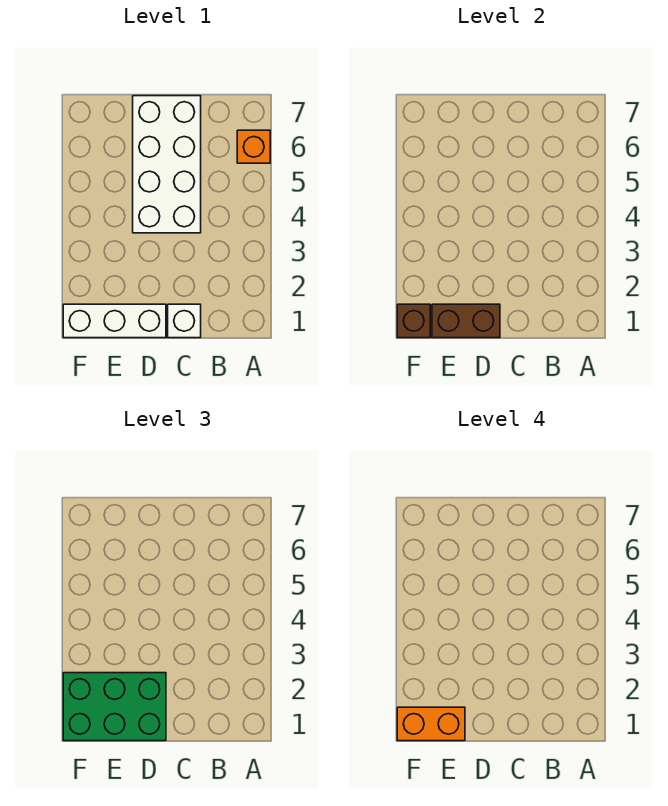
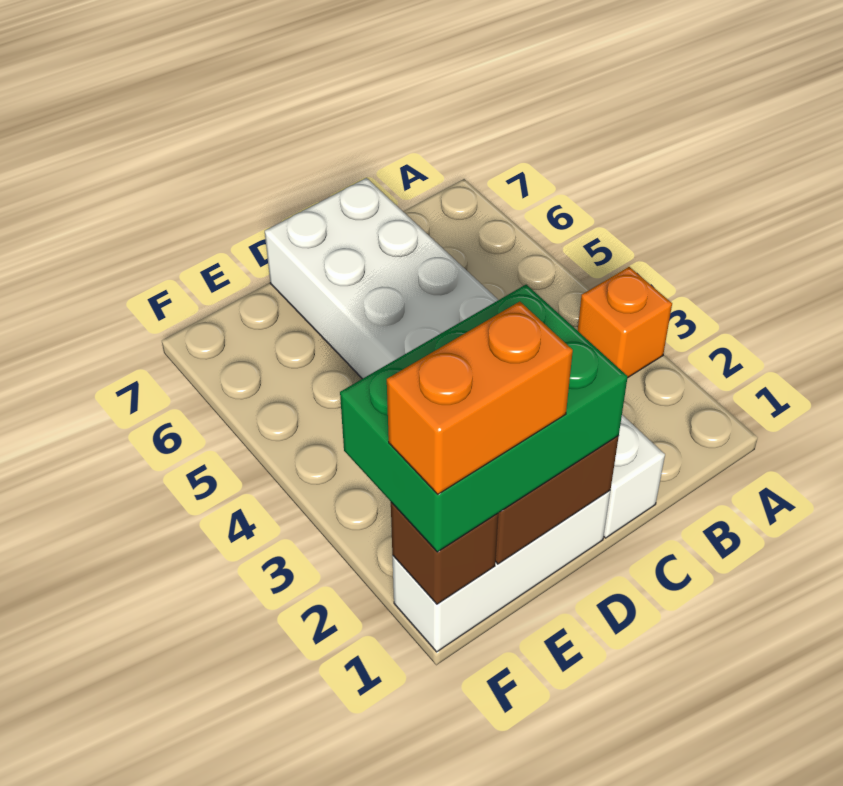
orange 1x1 brick [237,130,270,163] -> orange 1x1 brick moved to [578,267,672,377]

